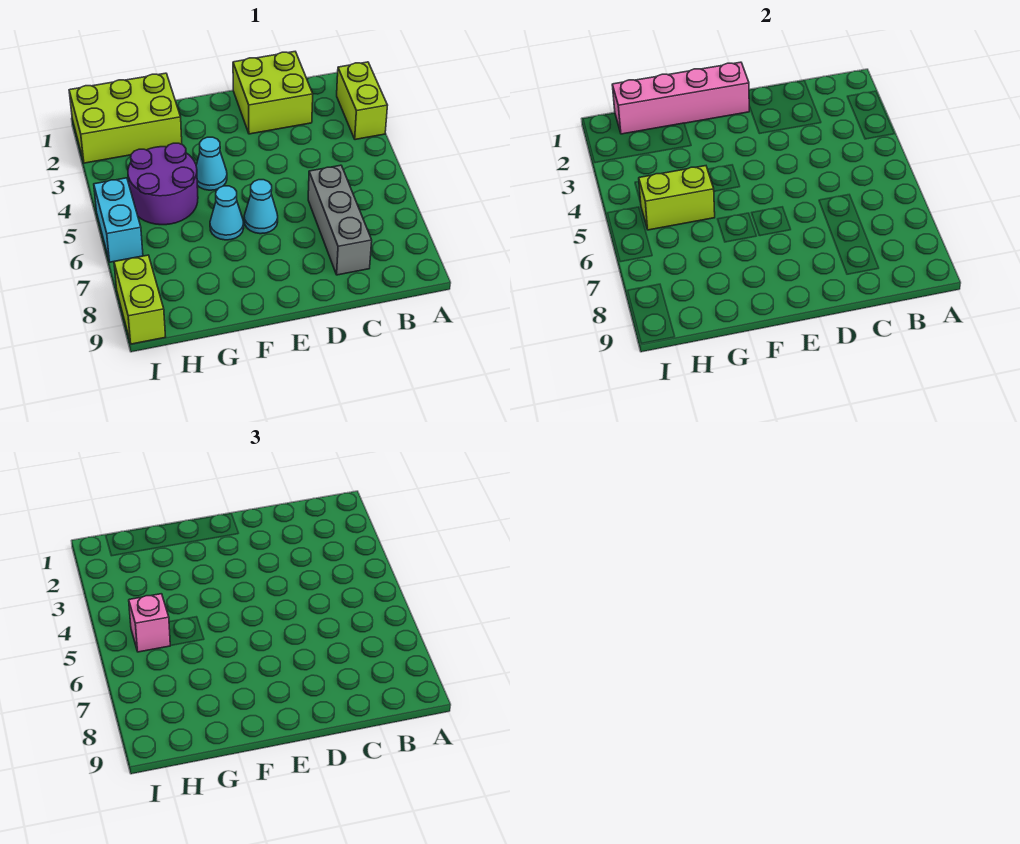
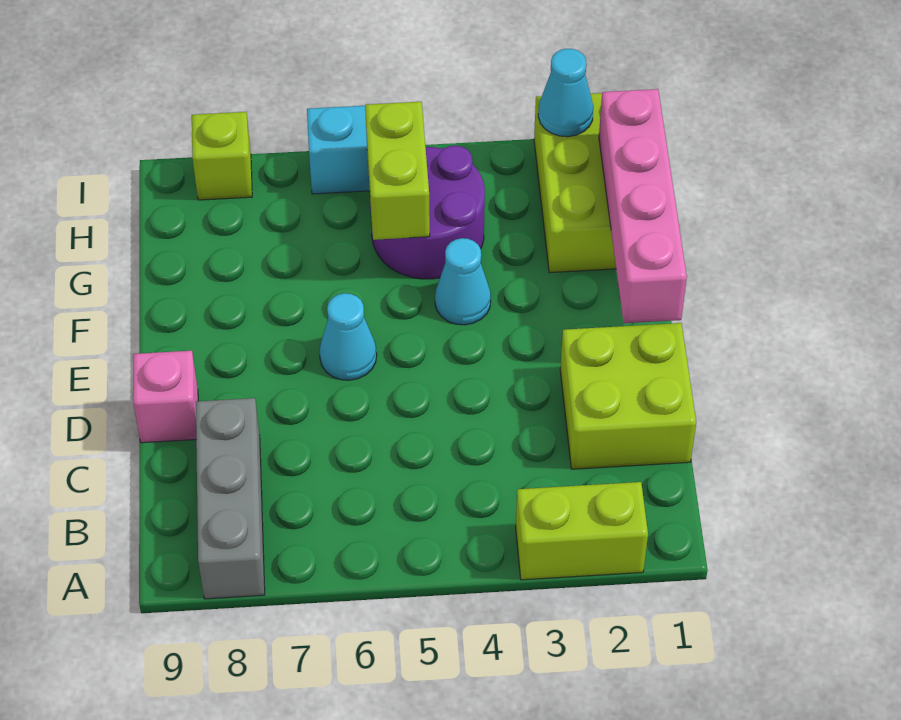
grey 1x3 brick [308,165,372,275] -> grey 1x3 brick turned to [196,398,265,599]
cyan 1x1 cone [210,186,244,240] -> cyan 1x1 cone moved to [538,49,593,137]
pink 1x1 brick [129,594,171,652] -> pink 1x1 brick moved to [133,351,198,443]
lime 1x2 brick [114,255,166,344] -> lime 1x1 brick [192,112,252,200]

